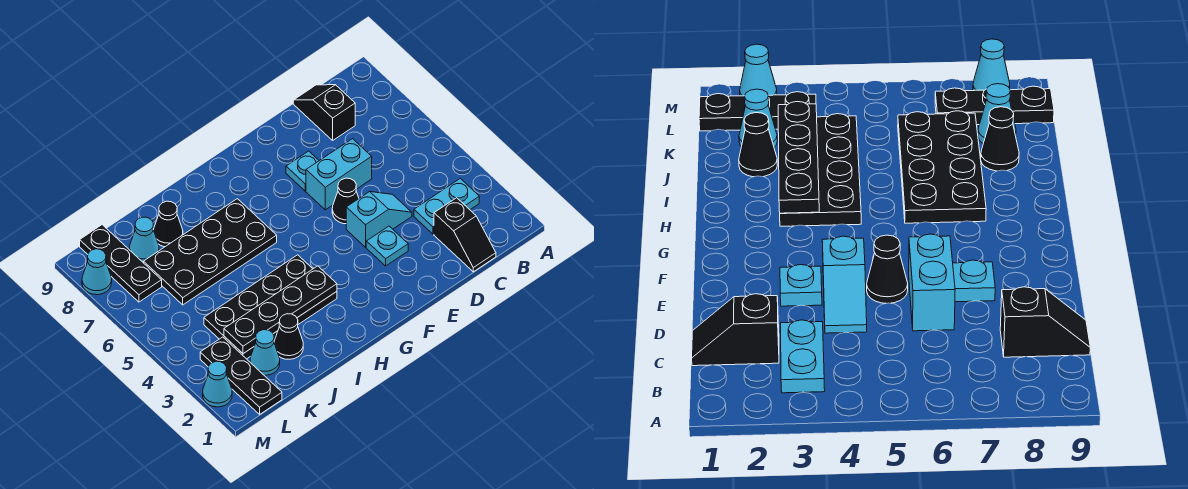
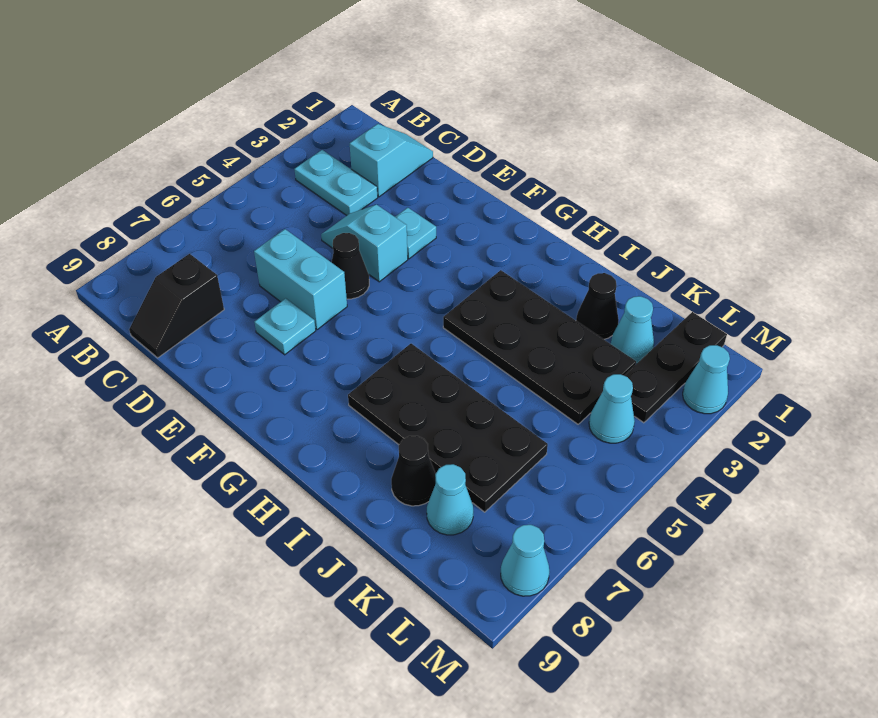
black 1x2 slope [434,198,496,272] -> cyan 1x2 slope [350,124,433,197]
black 1x4 plate [224,266,337,354] -> none
none -> cyan 1x1 cone [589,374,635,443]
black 1x3 plate [80,225,162,302] -> none

